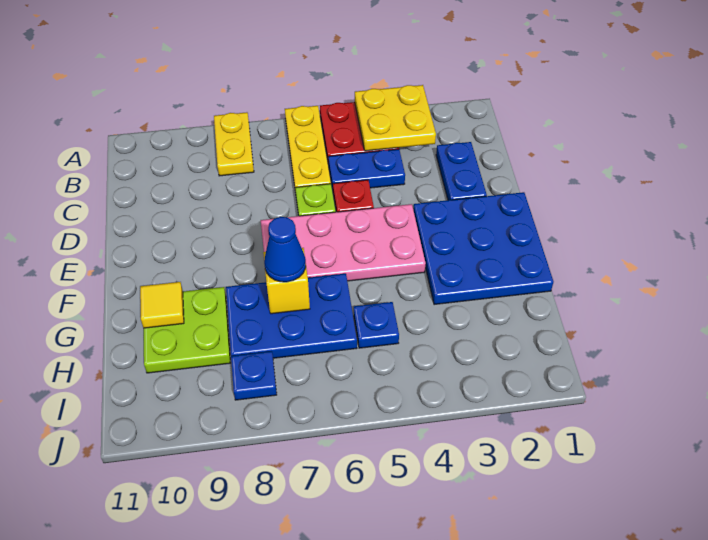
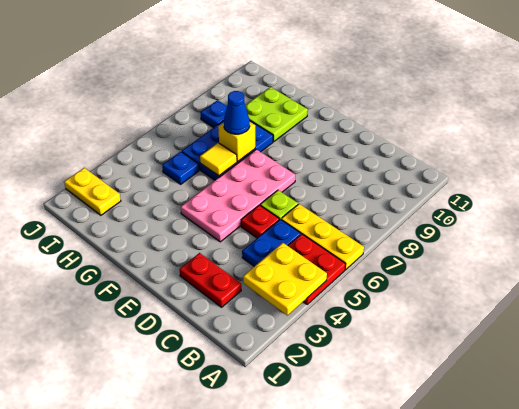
yellow 1x2 plate [214,112,254,176] -> yellow 1x2 plate moved to [64,168,121,215]
blue 1x2 plate [436,142,487,200] -> red 1x2 plate [180,253,241,307]
blue 3x3 plate [413,192,554,305] -> none
yellow 1x1 tile [140,282,184,328] -> yellow 1x1 tile moved to [200,143,237,176]

